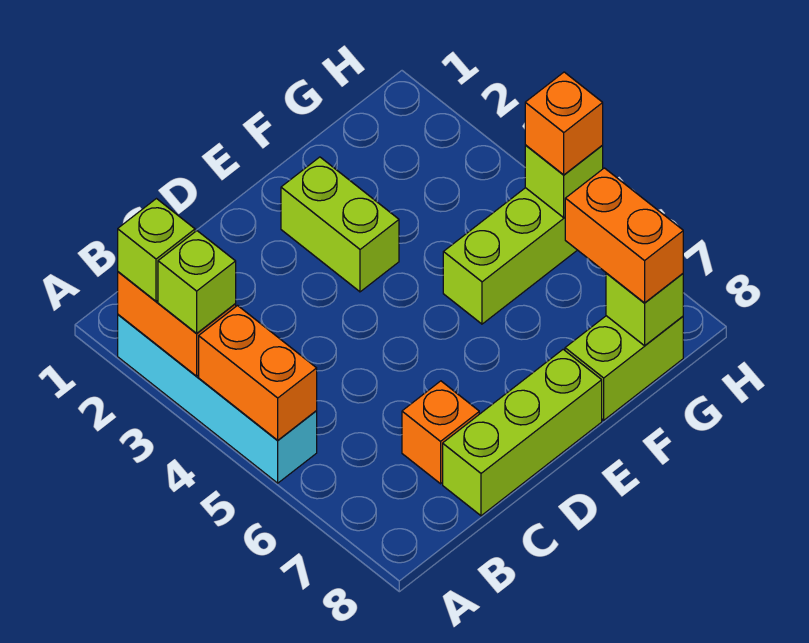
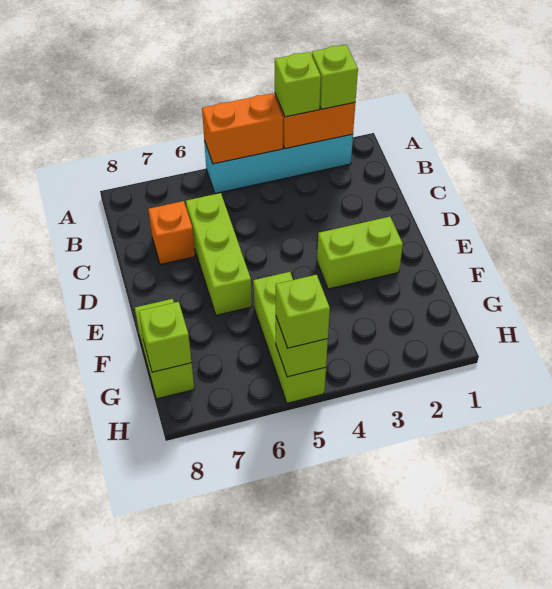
lime 1x3 brick [443,349,602,516] -> lime 1x3 brick moved to [186,193,252,315]
orange 1x2 brick [565,168,683,303] -> none
orange 1x1 brick [525,72,603,175] -> lime 1x1 brick [276,275,330,348]

